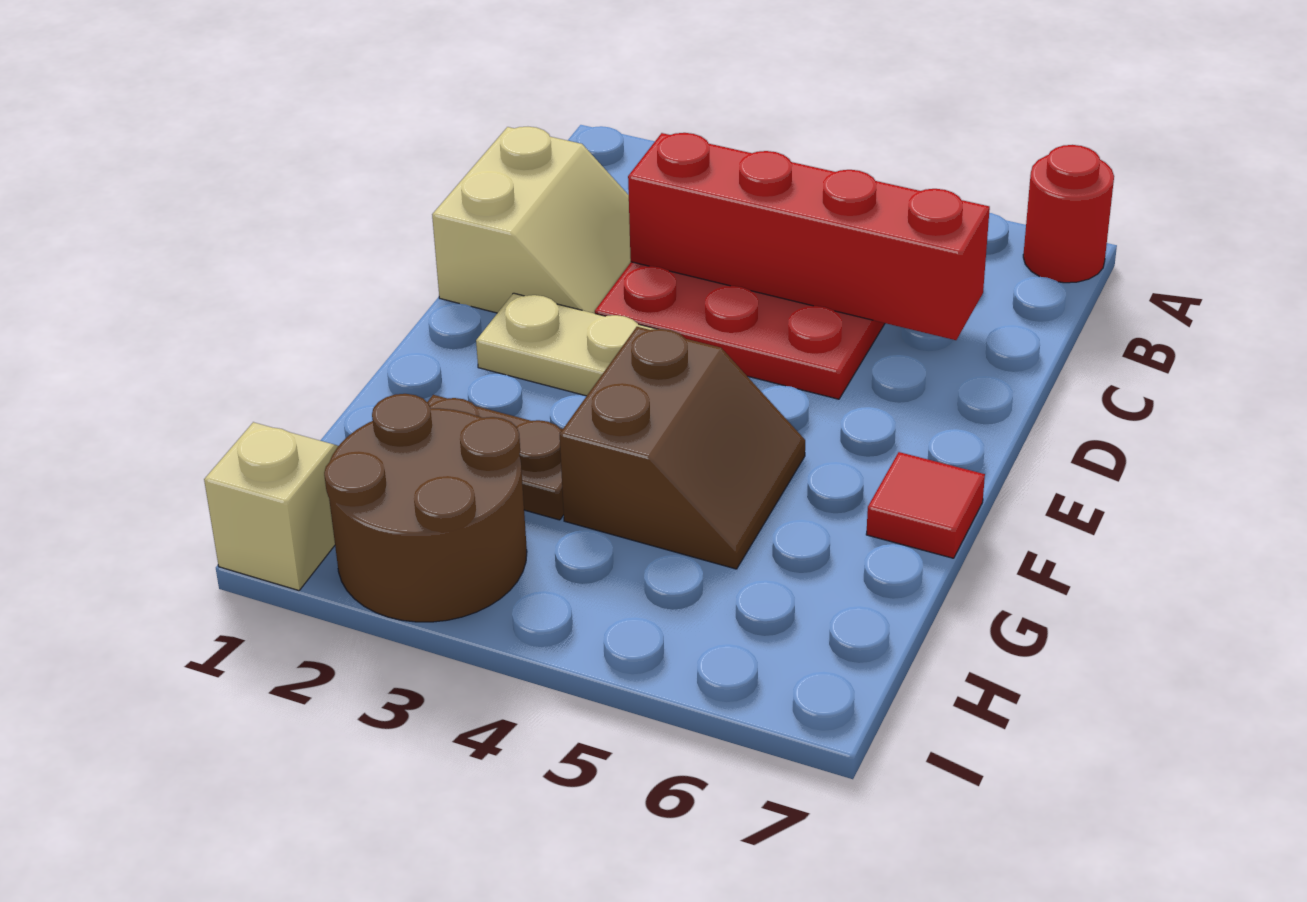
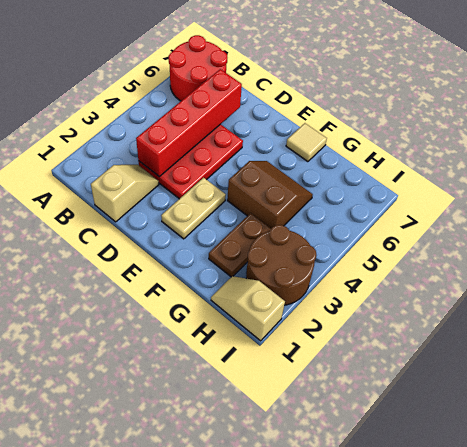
red 1x1 round brick [1023,145,1114,283] -> red 2x2 round brick [169,35,227,101]
tan 2x2 slope [432,127,631,313] -> tan 1x2 slope [91,165,159,222]
red 1x1 tile [866,452,985,558] -> tan 1x1 tile [286,123,327,162]

